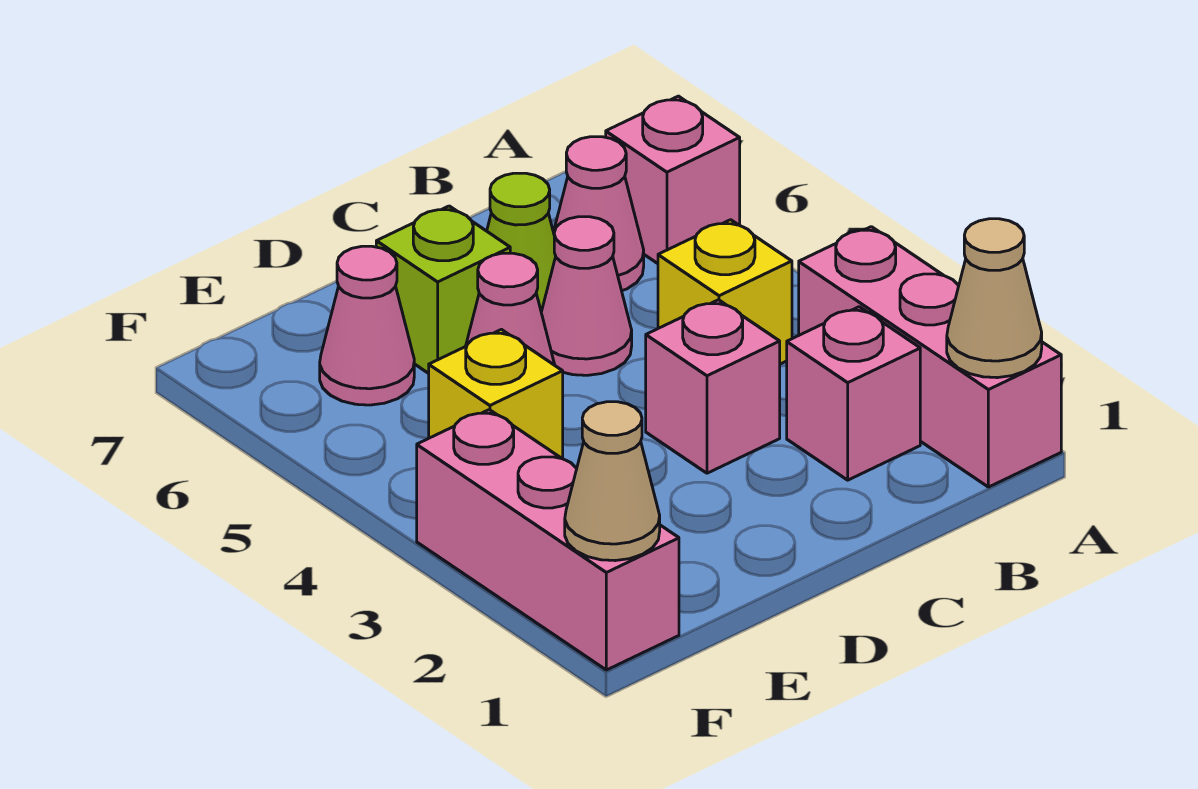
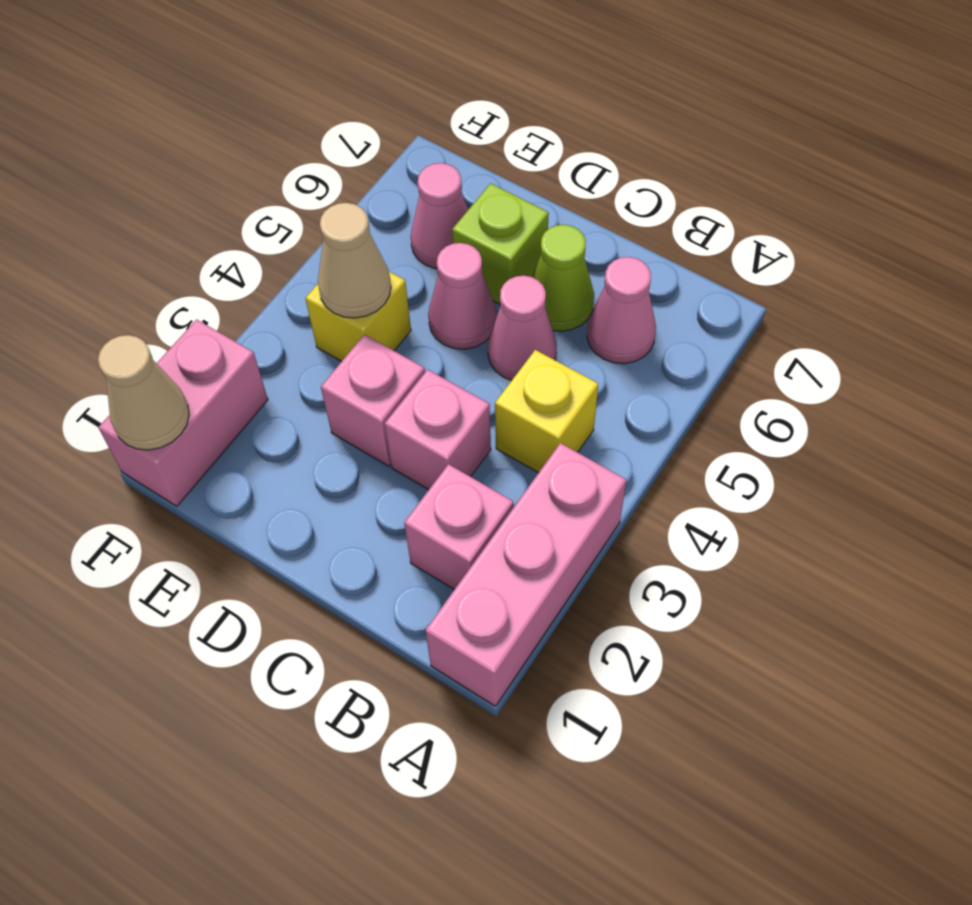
tan 1x1 cone [947,219,1042,378] -> tan 1x1 cone moved to [318,203,391,318]
pink 1x1 brick [606,96,740,264] -> pink 1x1 brick moved to [321,334,425,466]
pink 1x3 brick [417,410,679,670] -> pink 1x2 brick [98,320,268,506]

